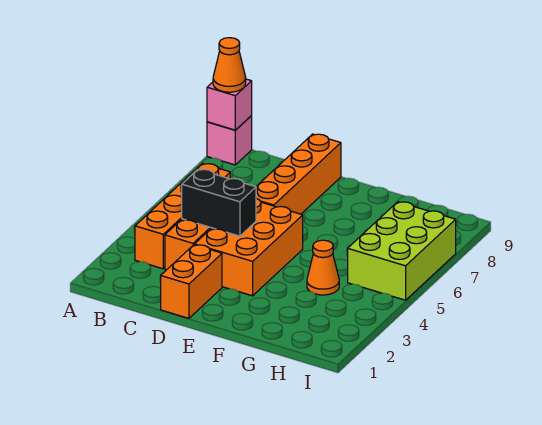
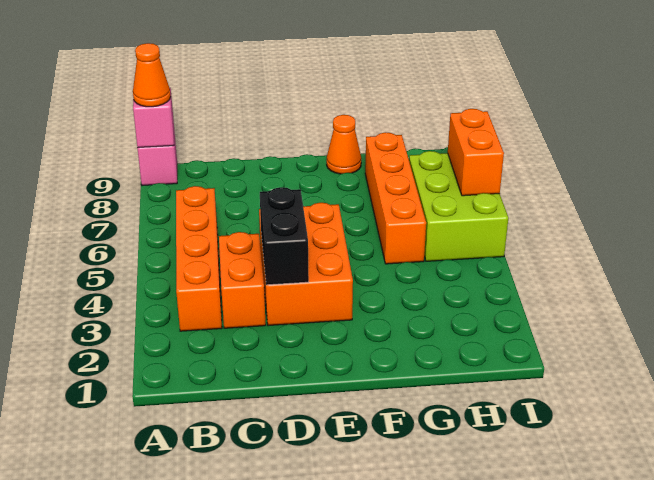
black 1x2 brick [182,169,256,236] -> black 1x2 brick turned to [260,187,309,285]
orange 1x2 brick [161,245,222,318] -> orange 1x2 brick moved to [448,109,504,196]
orange 1x4 brick [256,134,341,214] -> orange 1x4 brick moved to [365,132,426,264]
orange 1x1 cone [307,240,339,295] -> orange 1x1 cone moved to [327,115,361,174]

